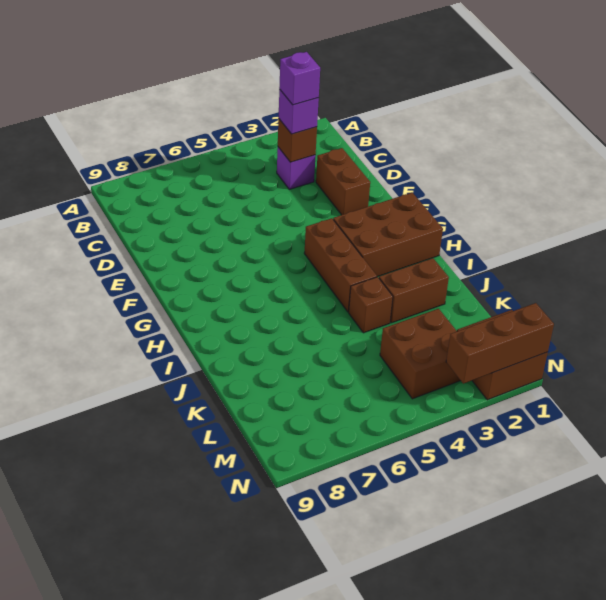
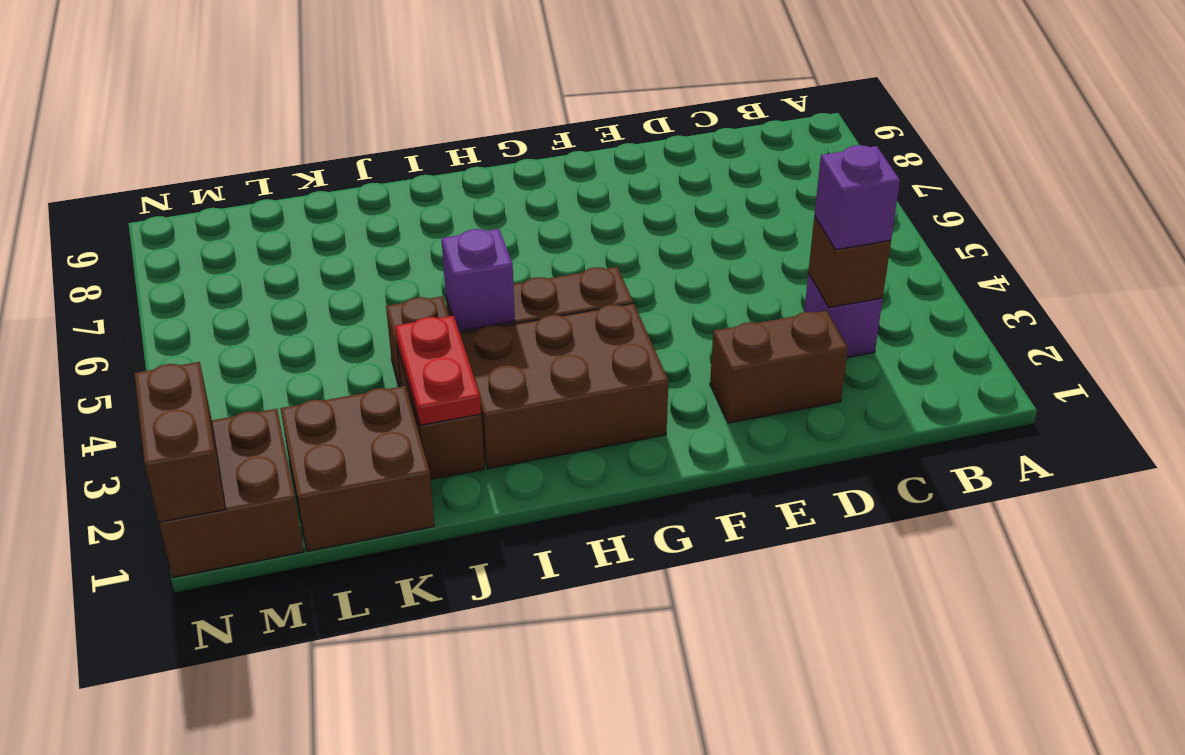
purple 1x1 brick [279,52,320,105] -> purple 1x1 brick moved to [441,229,515,331]
brown 2x3 brick [333,193,443,277] -> brown 2x3 brick turned to [460,303,668,469]
none -> red 1x2 plate [395,315,481,425]
brown 2x2 brick [380,309,461,399] -> brown 2x2 brick moved to [280,386,434,551]
brown 1x3 brick [446,303,554,384] -> brown 1x2 brick [135,362,225,522]

